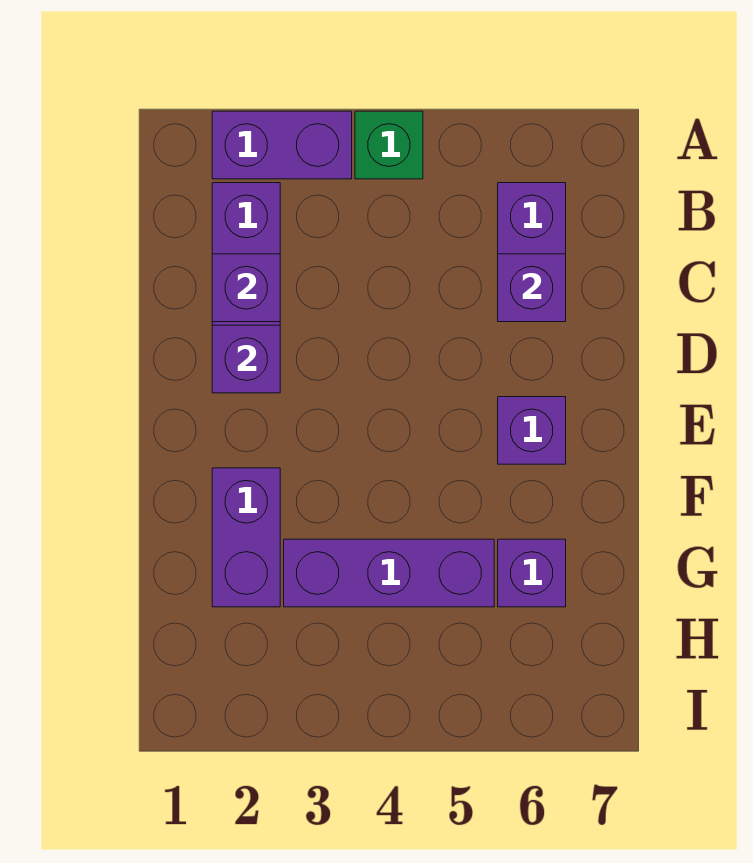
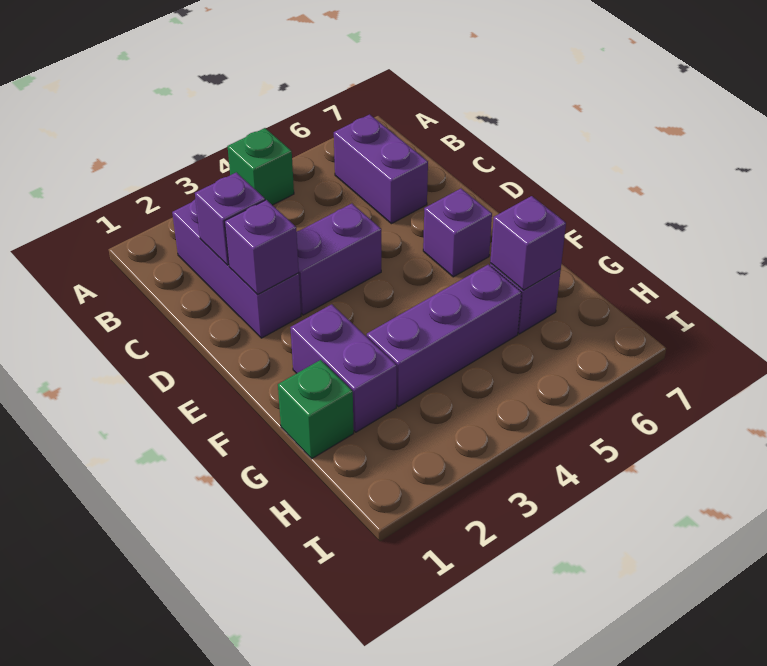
purple 1x2 brick [212,111,352,179] -> purple 1x2 brick moved to [297,204,381,315]
purple 1x1 brick [498,254,566,322] -> purple 1x1 brick moved to [490,196,566,290]
none -> green 1x1 brick [278,360,354,459]

